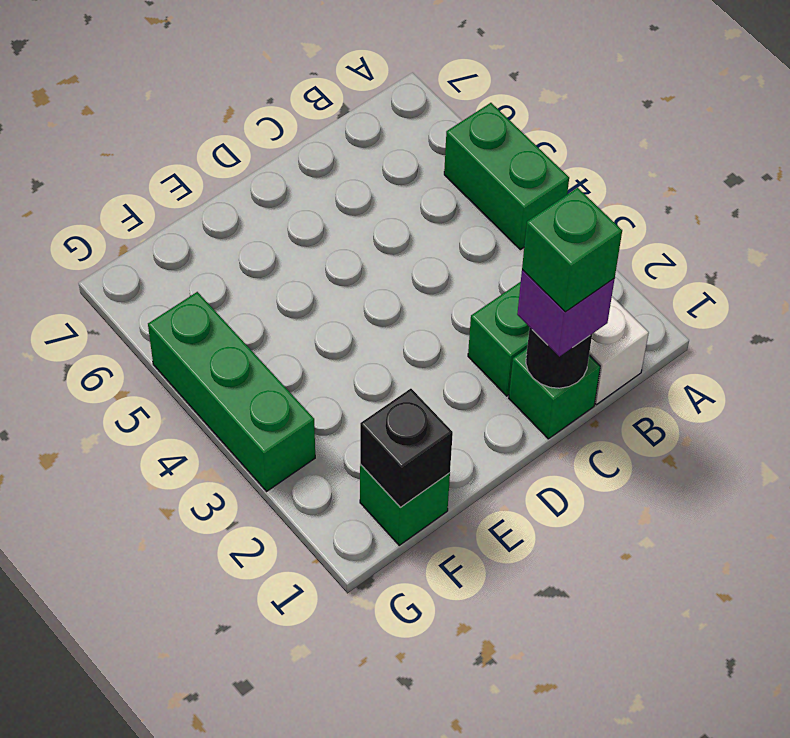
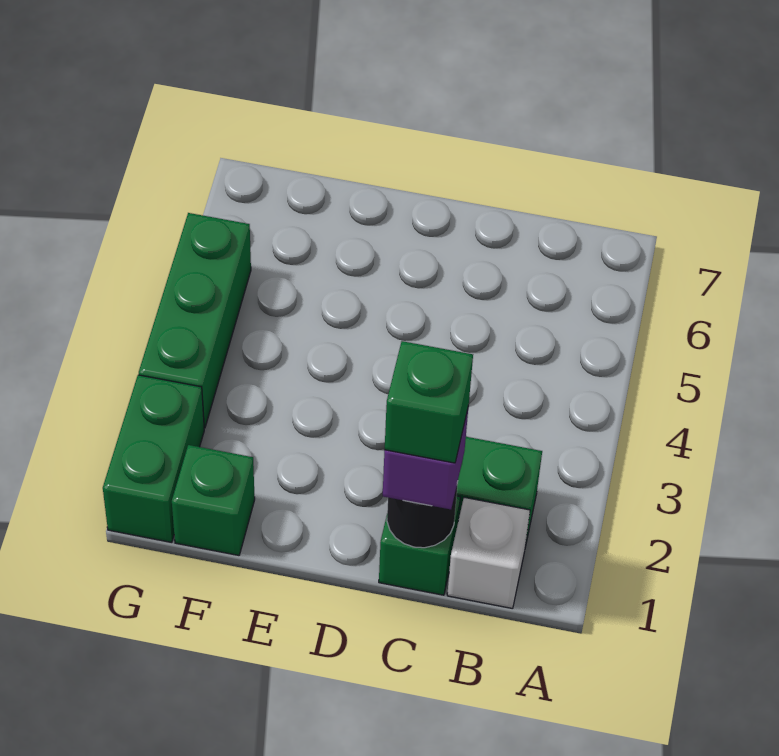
green 1x2 brick [444,103,569,250] -> green 1x2 brick moved to [103,375,204,542]
black 1x1 brick [360,389,453,507] -> none

